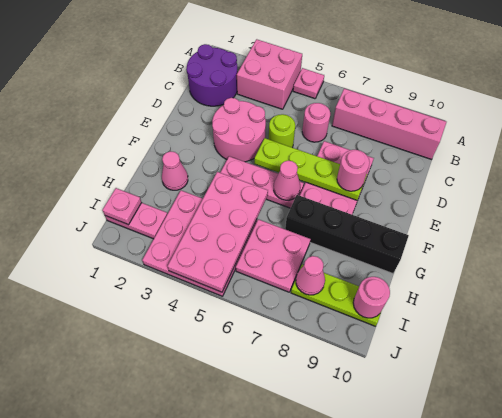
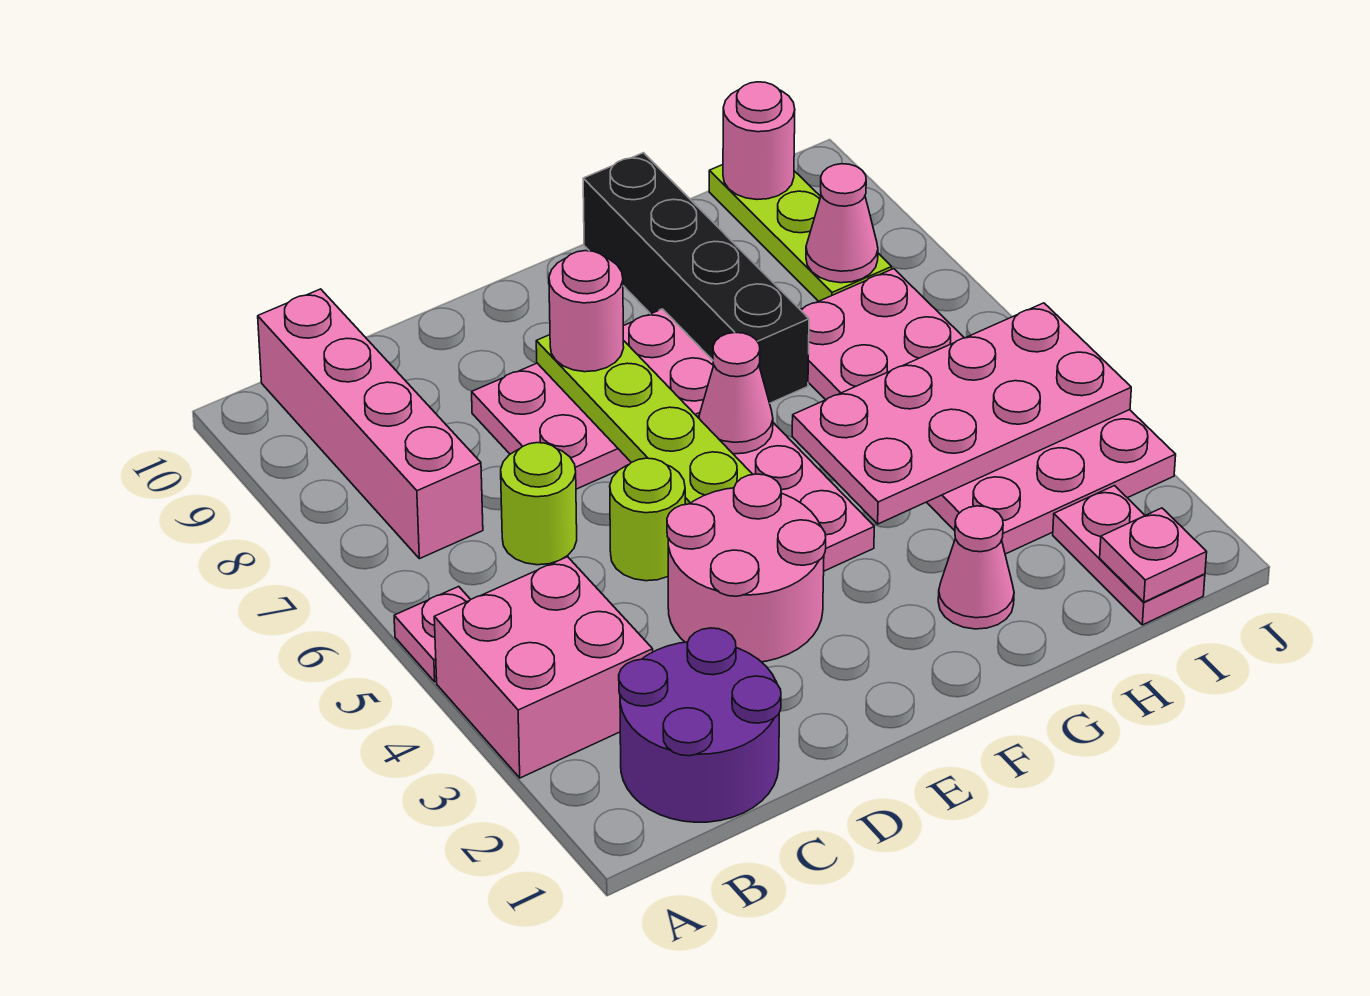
pink 1x1 round brick [302,103,330,142] -> lime 1x1 round brick [501,443,577,565]

